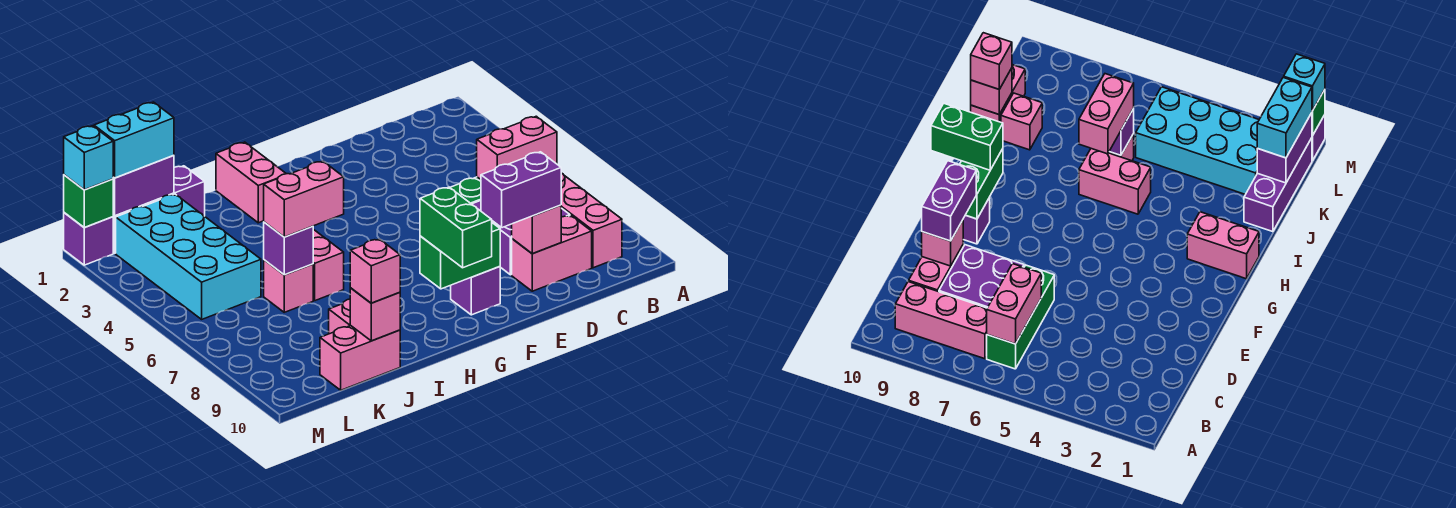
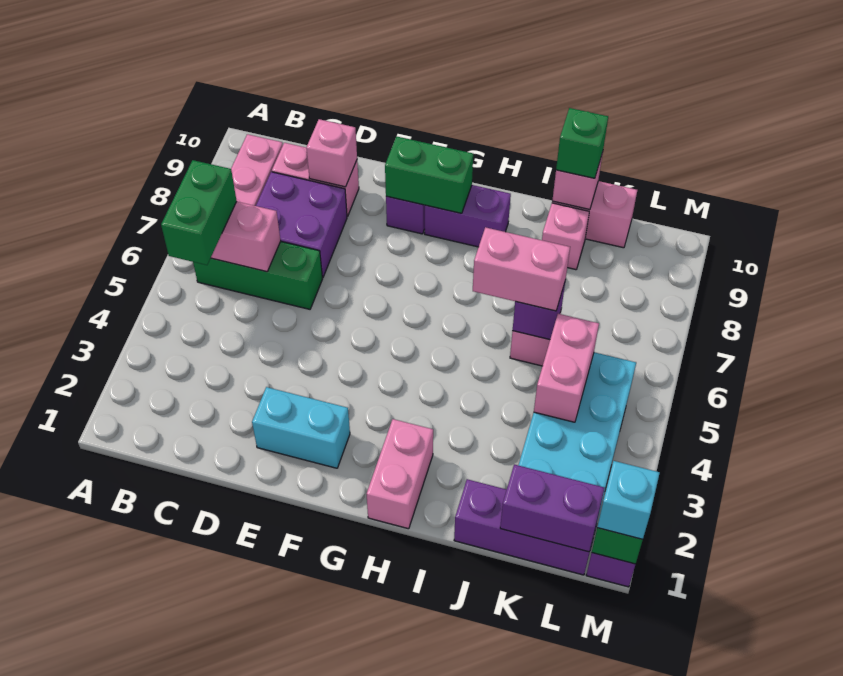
purple 1x2 brick [481,152,561,228] -> purple 1x2 brick moved to [425,185,511,247]
green 1x2 brick [420,187,492,268] -> green 1x2 brick moved to [161,160,237,265]
pink 1x2 brick [313,229,344,301] -> pink 1x2 brick moved to [534,314,599,422]
pink 1x1 brick [350,239,400,303] -> green 1x1 brick [556,108,608,178]
cyan 1x2 brick [94,102,174,178] -> cyan 1x2 brick moved to [252,387,350,468]

